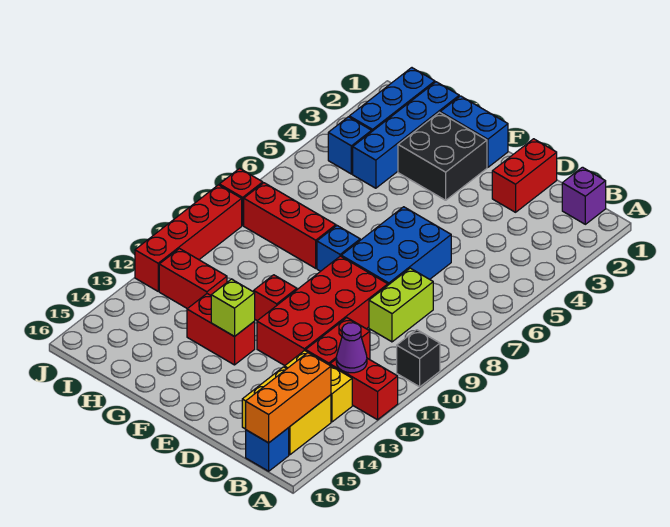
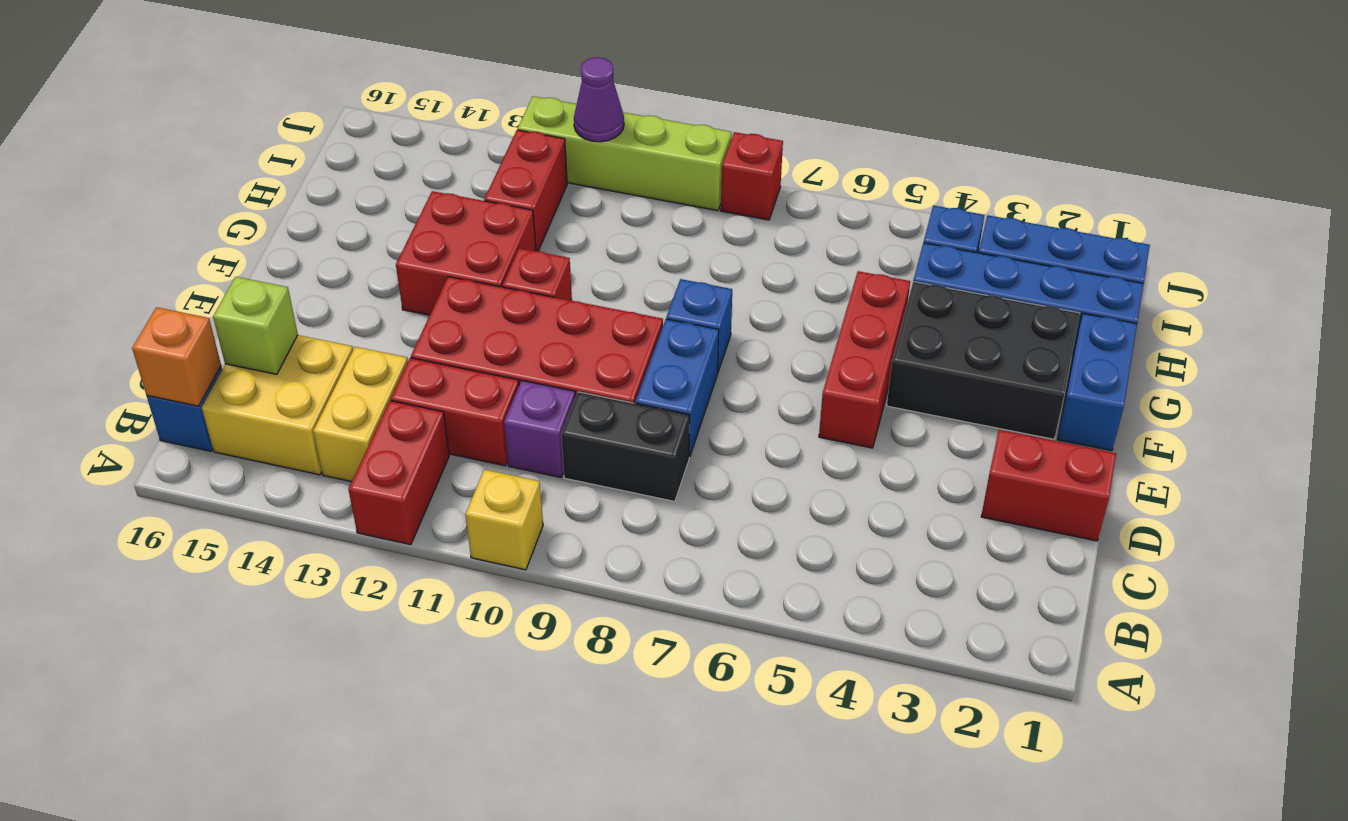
black 1x1 brick [397,330,440,387] -> yellow 1x1 brick [465,469,543,570]
purple 1x1 brick [562,167,606,224] -> purple 1x1 brick moved to [504,380,575,477]
purple 1x1 cone [336,323,367,373] -> purple 1x1 cone moved to [574,57,624,142]
orange 1x3 brick [246,353,331,443] -> orange 1x1 brick [132,307,221,406]
lime 1x2 brick [369,268,433,342] -> black 1x2 brick [561,392,690,501]
blue 2x3 brick [341,207,451,285] -> blue 1x2 brick [636,319,719,457]
black 2x2 brick [398,112,487,200] -> black 2x3 brick [887,282,1080,439]
red 1x2 brick [187,294,255,365] -> red 2x2 brick [396,191,536,315]
lime 1x1 brick [211,279,255,337] -> lime 1x1 brick moved to [213,277,298,374]
red 1x3 brick [244,183,336,268] -> red 1x3 brick moved to [819,271,910,448]
red 1x4 brick [135,185,242,291] -> lime 1x4 brick [518,96,732,211]

